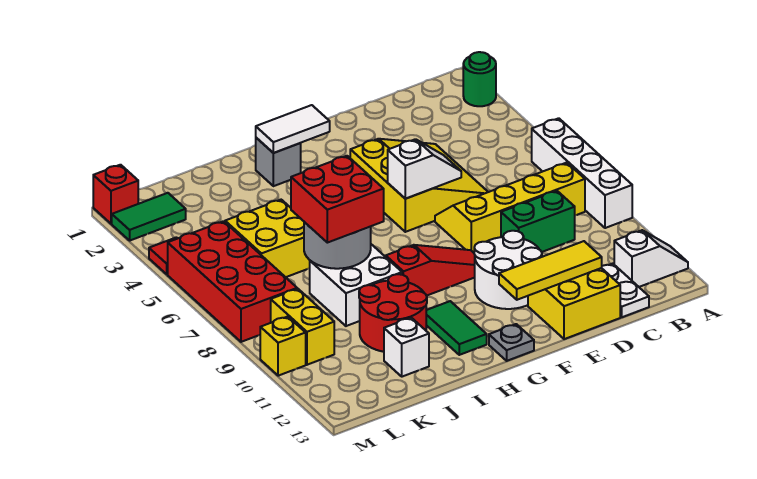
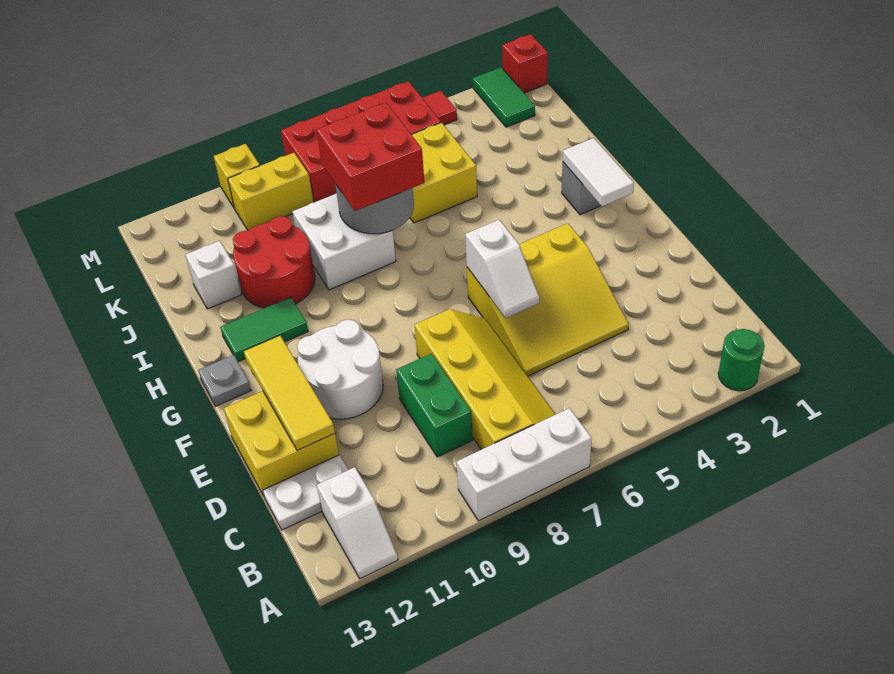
white 1x4 brick [532,118,632,228] -> white 1x3 brick [457,408,592,521]
red 1x3 slope [386,245,475,296] -> none

